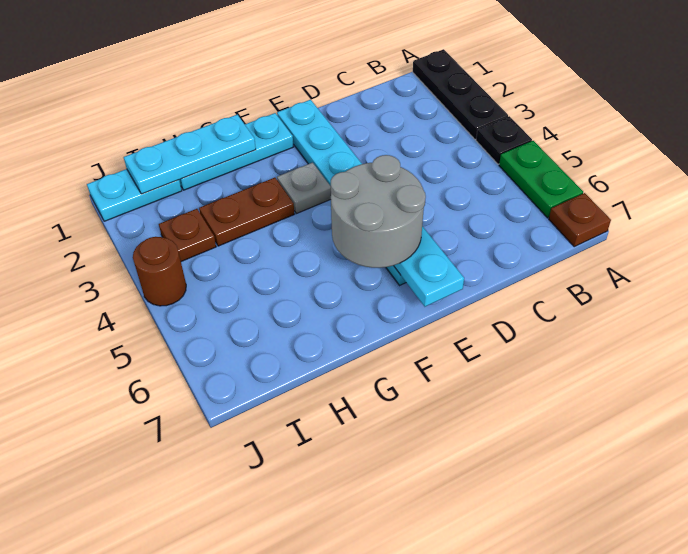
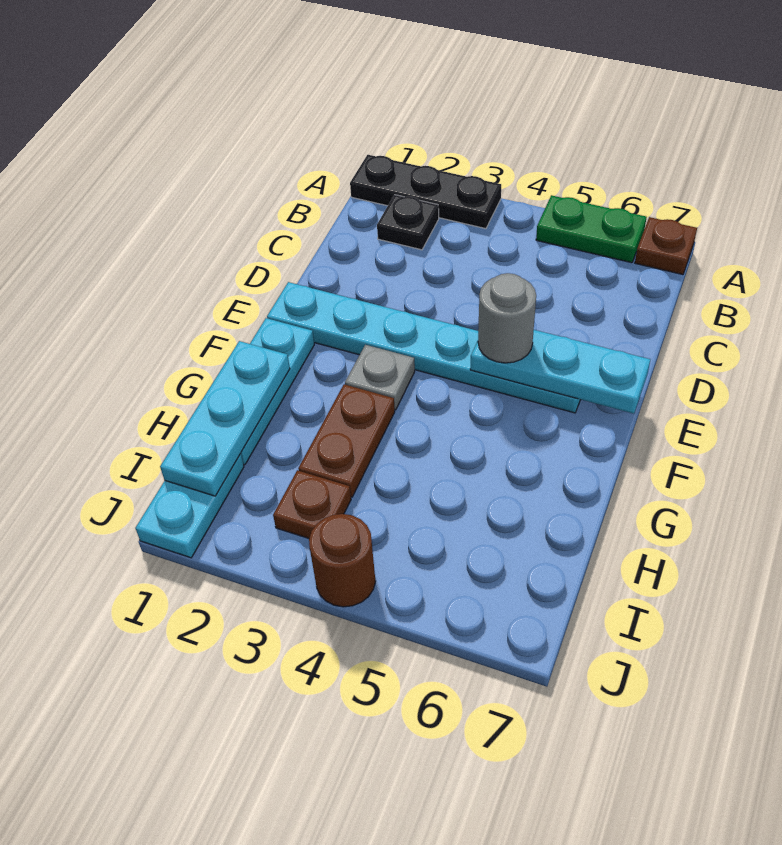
black 1x1 plate [476,116,532,164] -> black 1x1 plate moved to [377,195,439,250]
grey 2x2 round brick [331,155,426,268] -> grey 1x1 round brick [478,273,536,363]

